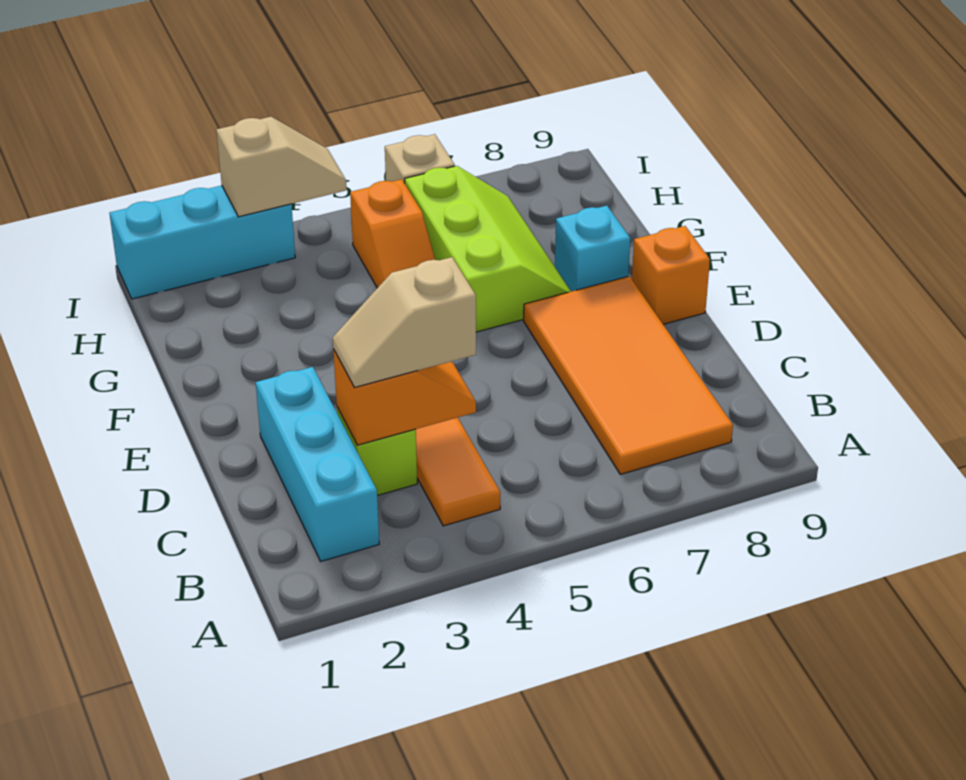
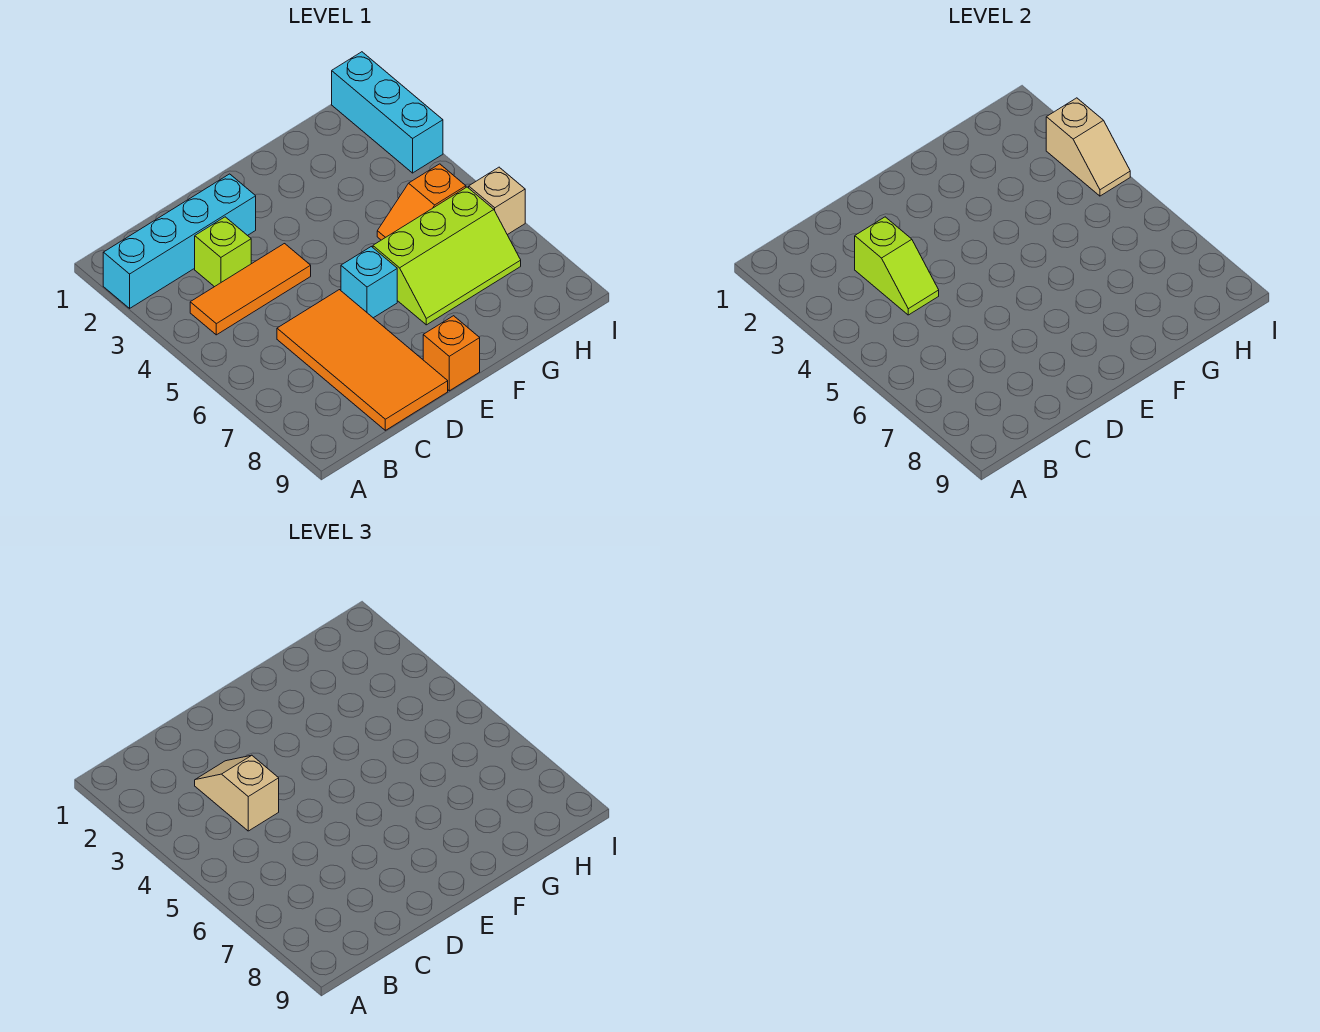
cyan 1x3 brick [256,367,379,561] -> cyan 1x4 brick [103,174,256,308]
orange 2x4 tile [524,276,733,474] -> orange 2x4 tile turned to [277,290,448,430]
orange 1x2 slope [333,349,476,445] -> lime 1x2 slope [855,217,939,315]
cyan 1x1 brick [555,206,630,292] -> cyan 1x1 brick moved to [341,247,397,318]

